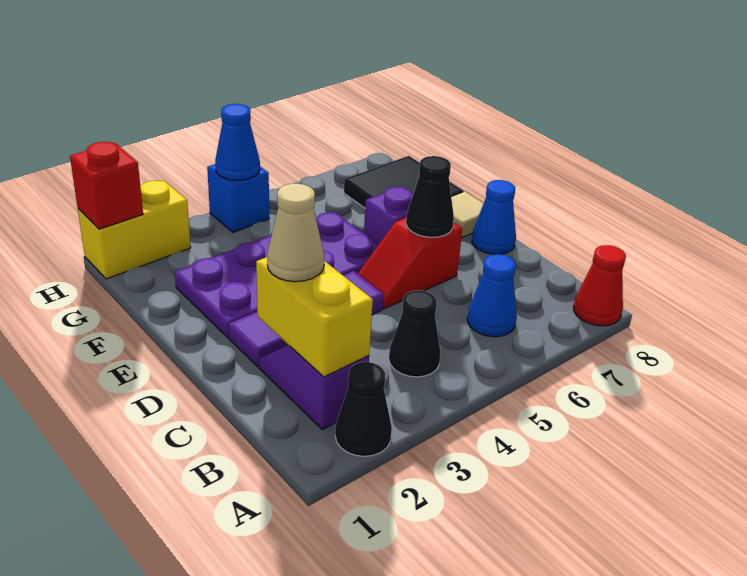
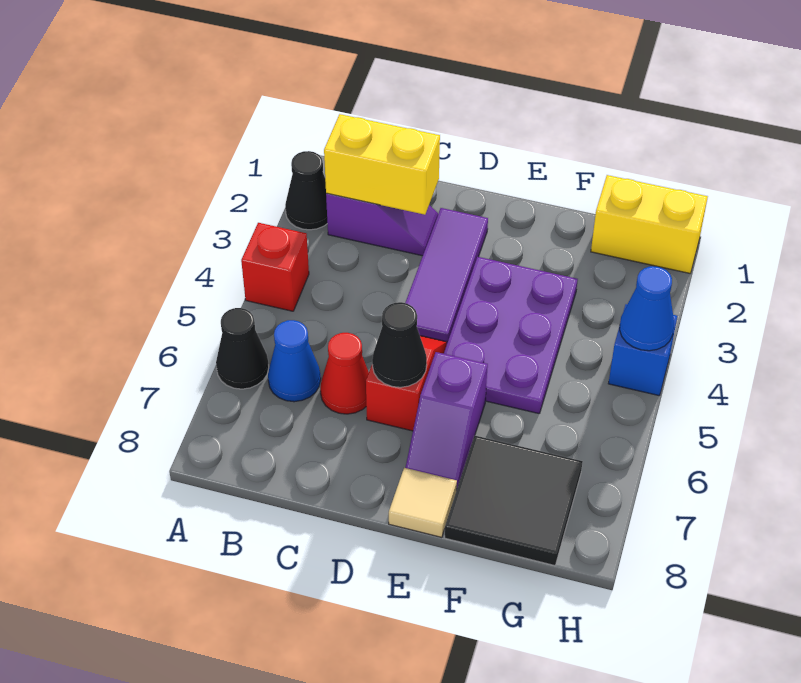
red 1x1 cone [574,245,626,326] -> red 1x1 cone moved to [320,333,369,414]
black 1x1 cone [389,290,441,377] -> black 1x1 cone moved to [216,308,269,389]
tan 1x1 cone [267,184,324,282] -> none
blue 1x1 cone [472,180,516,254] -> none
purple 2x4 plate [175,212,378,338] -> purple 2x3 plate [444,257,578,414]
yellow 1x2 brick [78,181,191,279] -> yellow 1x2 brick turned to [591,175,708,273]
red 1x1 brick [70,142,143,229] -> red 1x1 brick moved to [241,223,309,311]

